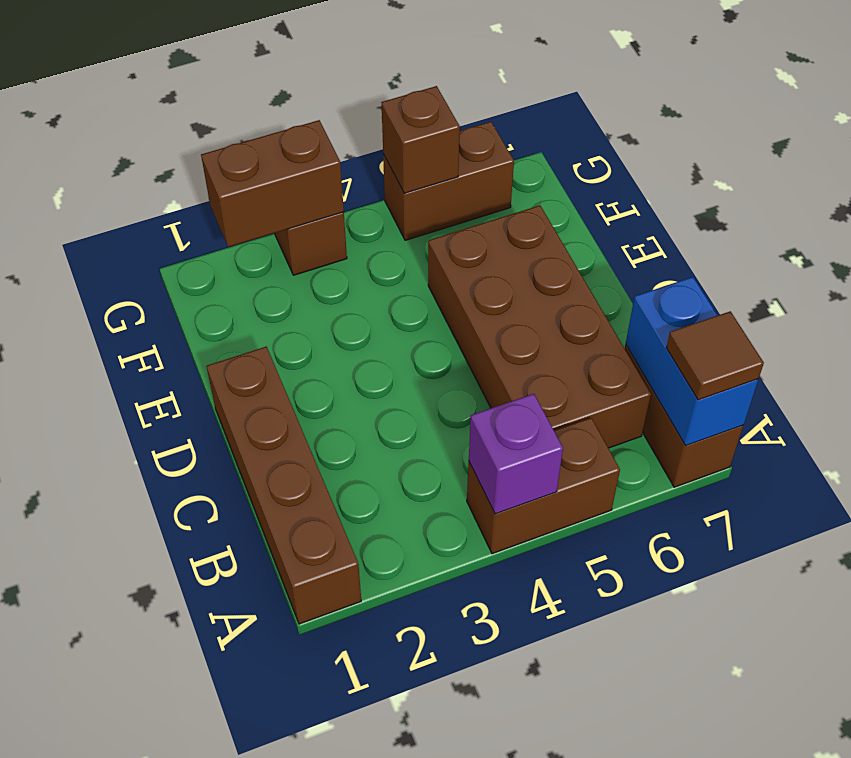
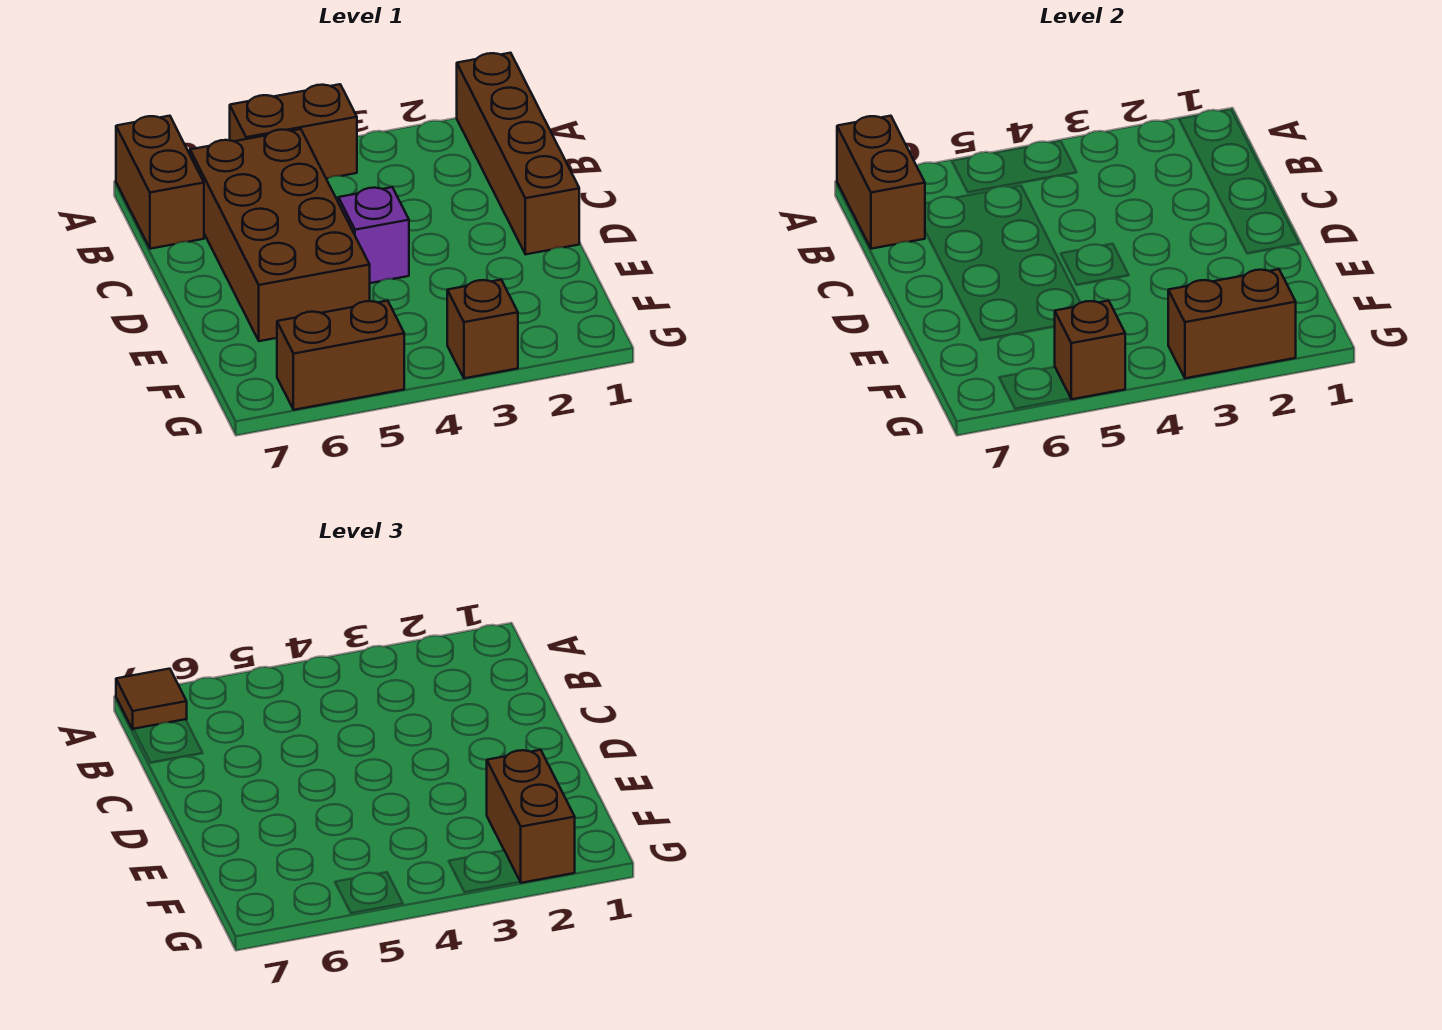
purple 1x1 brick [469,394,563,514] -> purple 1x1 brick moved to [338,187,409,283]
blue 1x2 brick [626,277,758,446] -> brown 1x2 brick [837,116,925,249]
none -> brown 1x2 brick [487,750,575,883]

